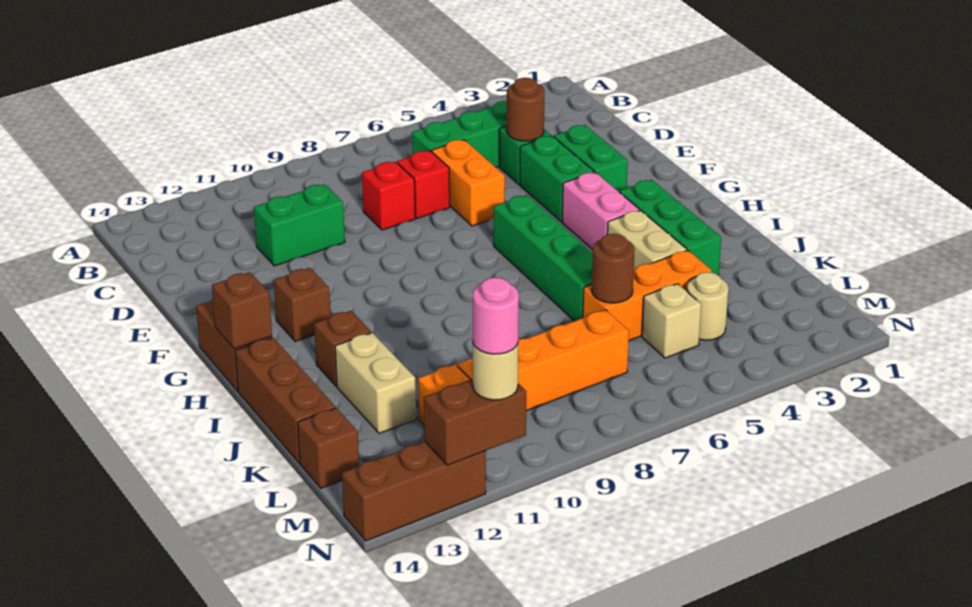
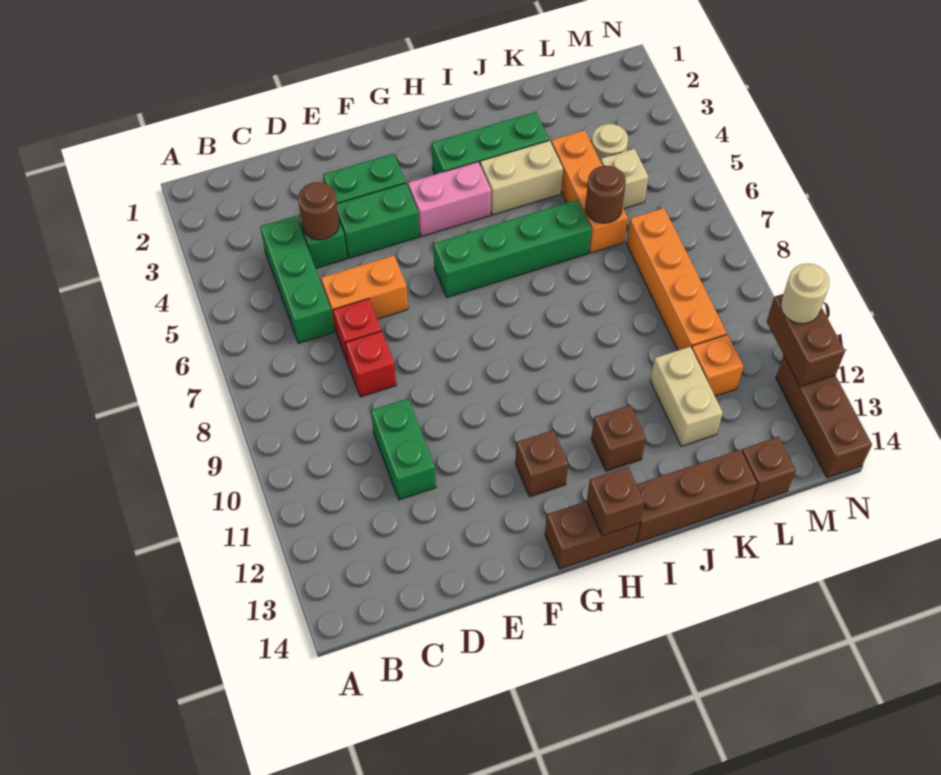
tan 1x2 brick [335,333,416,433] -> tan 1x2 brick turned to [650,347,723,446]
pink 1x1 round brick [473,277,519,354] -> none

